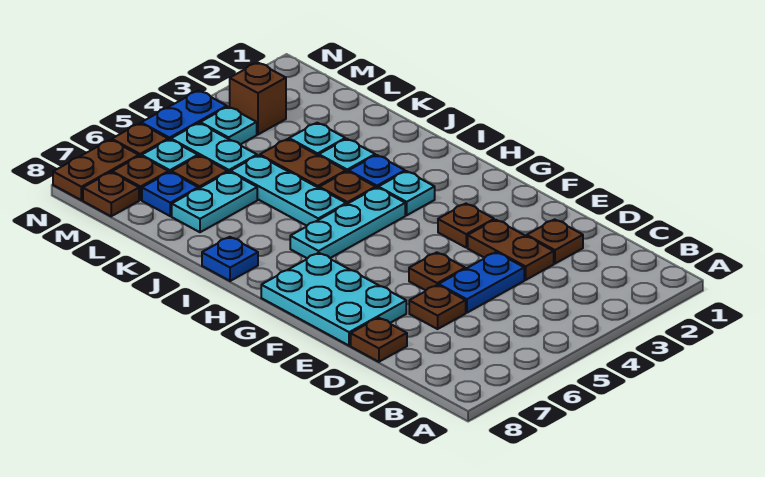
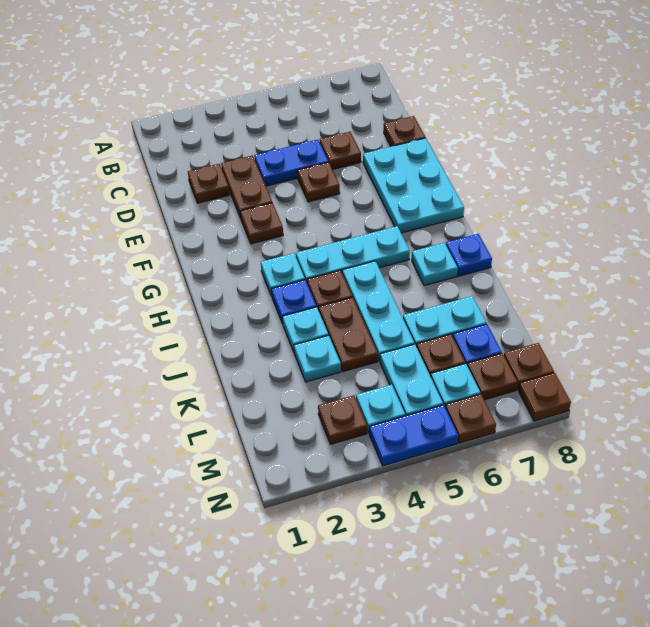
none -> cyan 1x1 plate [412,243,458,286]
brown 1x1 brick [230,62,286,134] -> brown 1x1 plate [318,395,367,444]
brown 1x2 plate [53,140,139,200] -> brown 1x1 plate [519,373,571,421]

